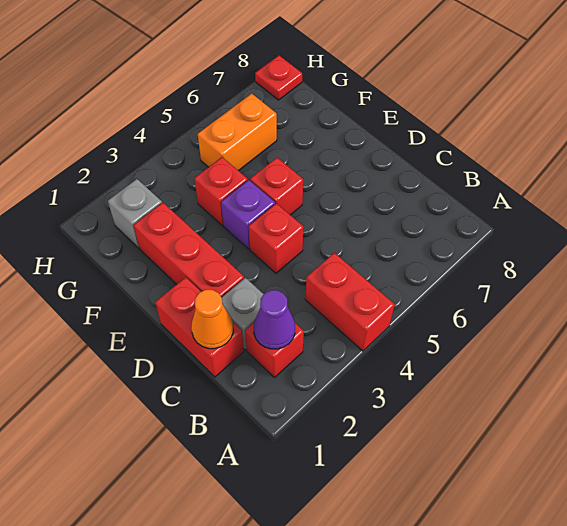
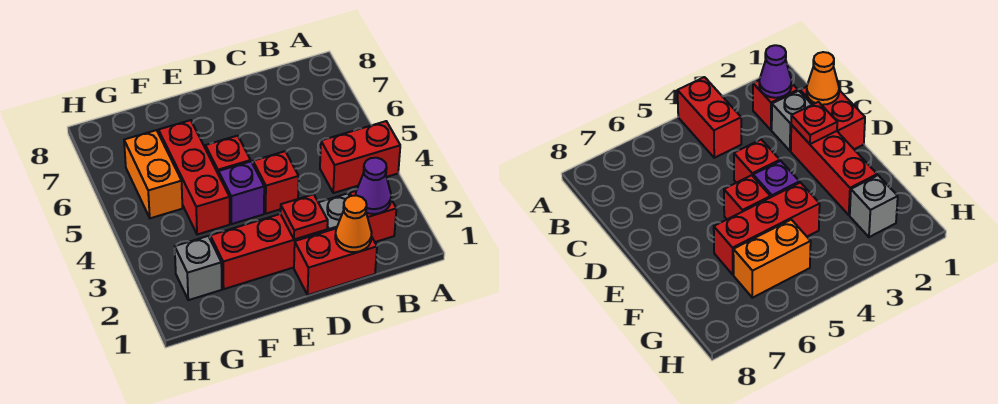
red 1x1 brick [194,157,248,226] -> red 1x3 brick [158,120,230,235]
red 1x1 plate [255,56,302,100] -> red 1x1 plate moved to [280,194,328,240]

